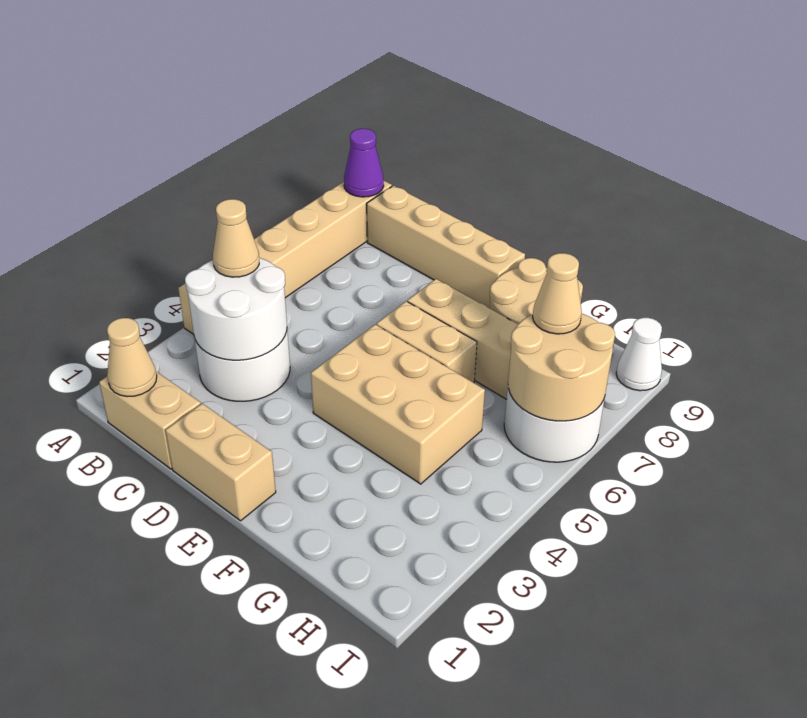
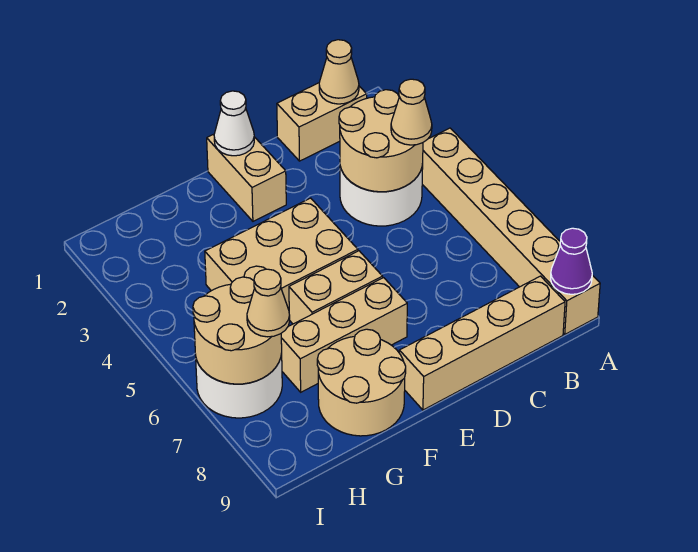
white 2x2 round brick [185,258,287,360] -> tan 2x2 round brick [339,90,423,192]
tan 1x2 brick [166,404,276,521] -> tan 1x2 brick turned to [207,134,286,221]
white 1x1 cone [616,318,662,391] -> white 1x1 cone moved to [214,91,254,156]

